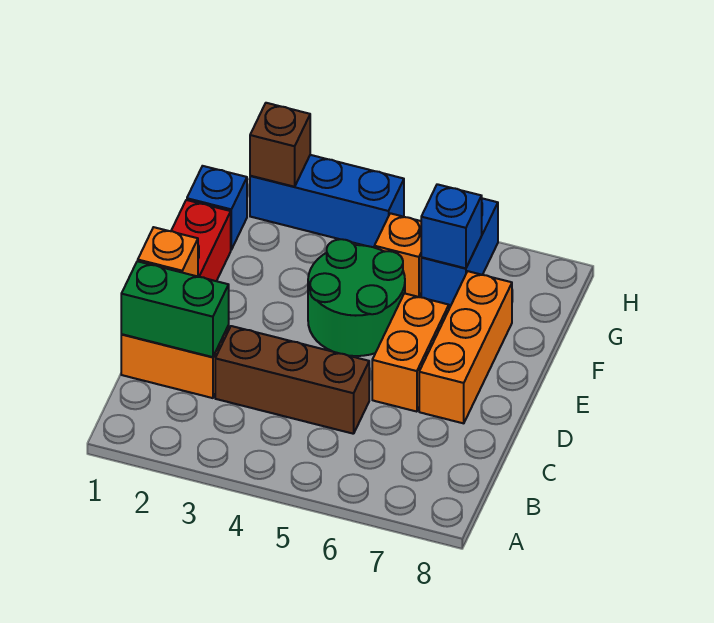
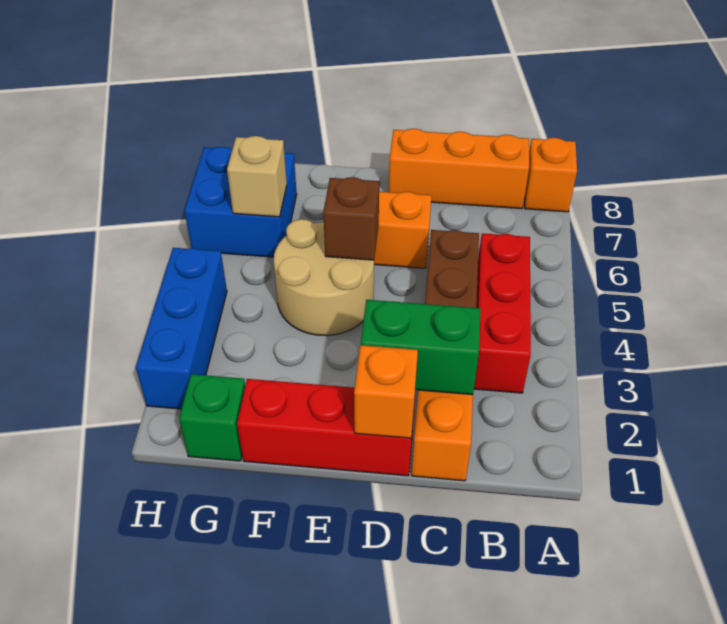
none -> red 1x3 brick [474,233,531,393]
green 1x2 brick [121,261,229,357] -> green 1x2 brick turned to [361,300,481,395]
orange 1x3 brick [419,271,512,423] -> orange 1x3 brick moved to [389,129,529,209]
green 2x2 round brick [308,239,405,356] -> tan 2x2 round brick [274,219,374,336]
blue 1x1 brick [187,166,247,250] -> green 1x1 brick [179,374,245,461]
orange 1x1 brick [374,213,422,297] -> orange 1x1 brick moved to [525,138,577,212]
blue 1x2 brick [421,198,498,305] -> blue 2x2 brick [184,147,297,257]
blue 1x1 brick [421,184,482,268] -> tan 1x1 brick [227,136,287,217]
brown 1x1 brick [250,103,310,187] -> brown 1x1 brick moved to [323,177,379,260]

